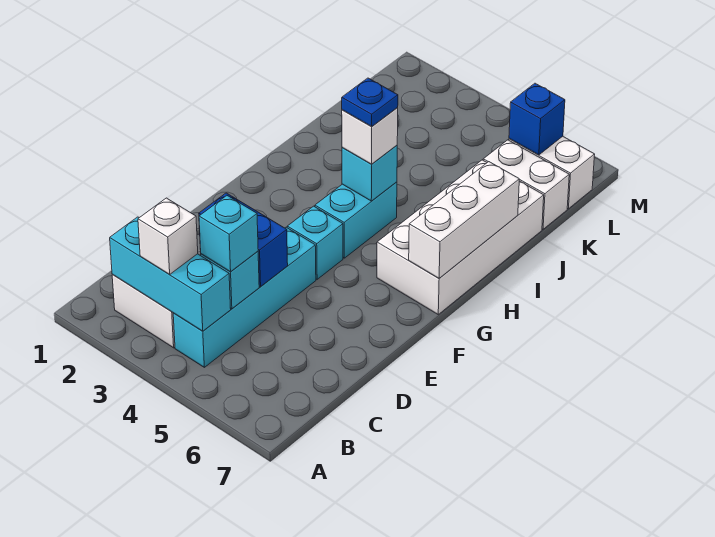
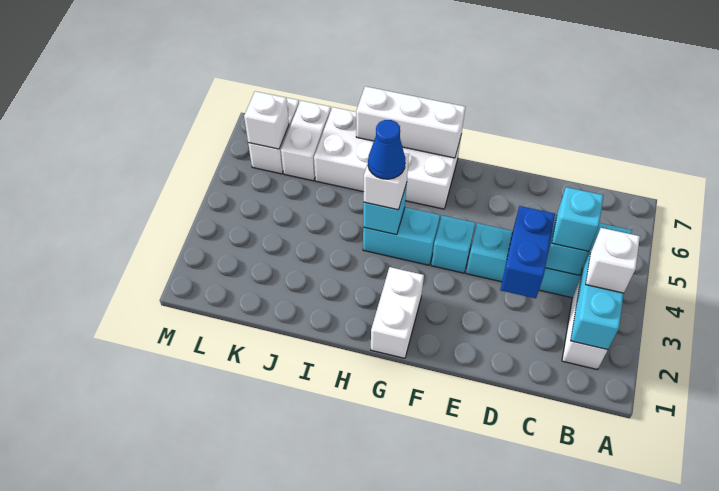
none -> white 1x2 brick [371,267,424,358]
blue 1x1 plate [342,78,398,127] -> blue 1x1 cone [368,120,405,179]
blue 1x1 brick [509,83,565,155] -> white 1x1 brick [244,91,289,149]

